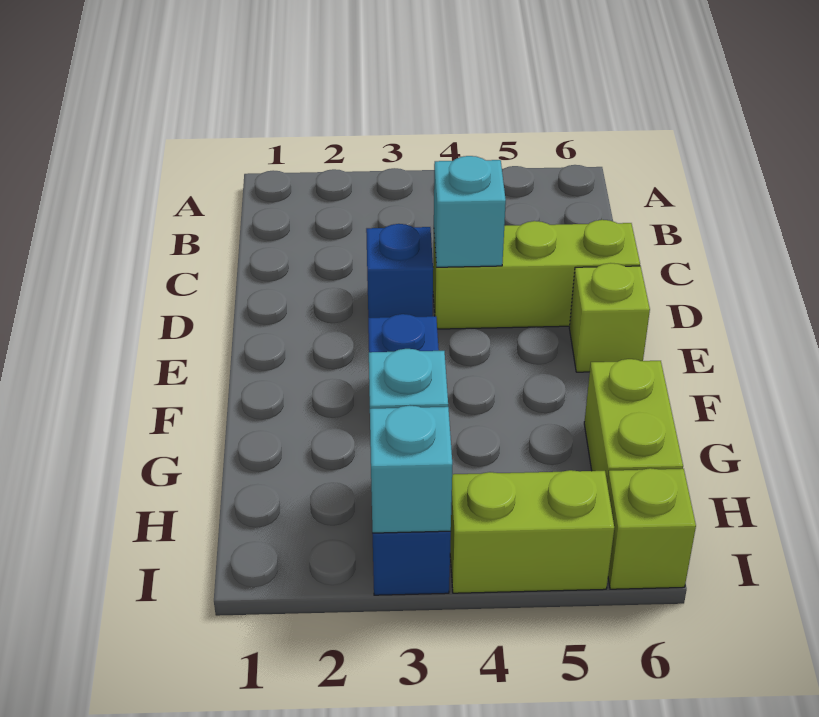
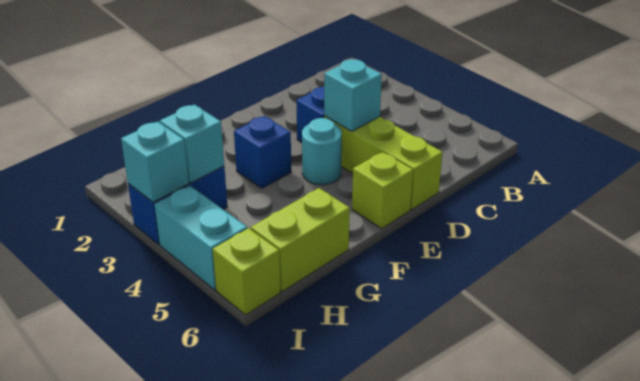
none -> cyan 1x1 round brick [302,118,342,185]
lime 1x2 brick [450,470,614,593] -> cyan 1x2 brick [155,186,247,290]

